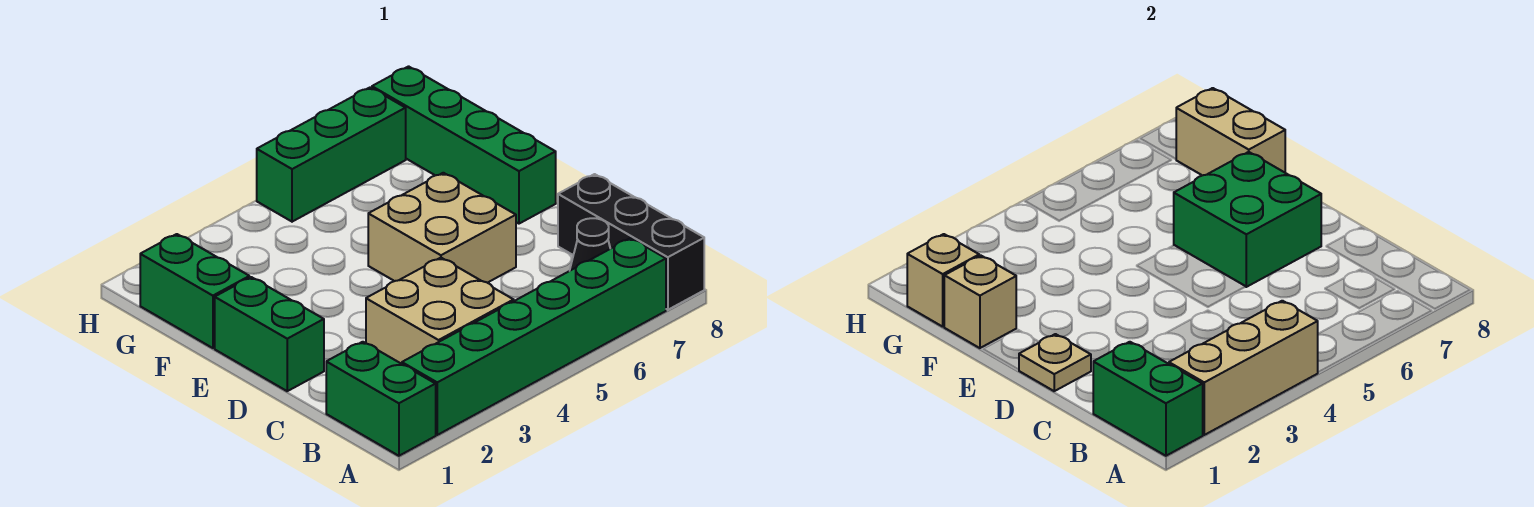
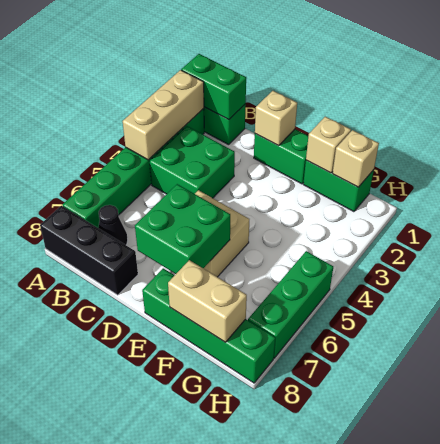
tan 2x2 brick [366,258,514,364] -> green 2x2 brick [150,126,235,198]
tan 1x1 plate [1019,334,1091,391] -> tan 1x1 brick [255,91,297,146]

